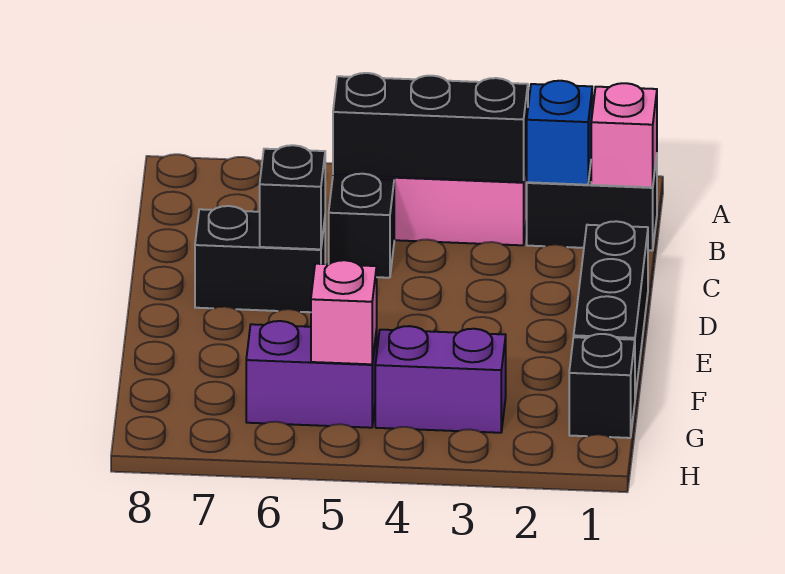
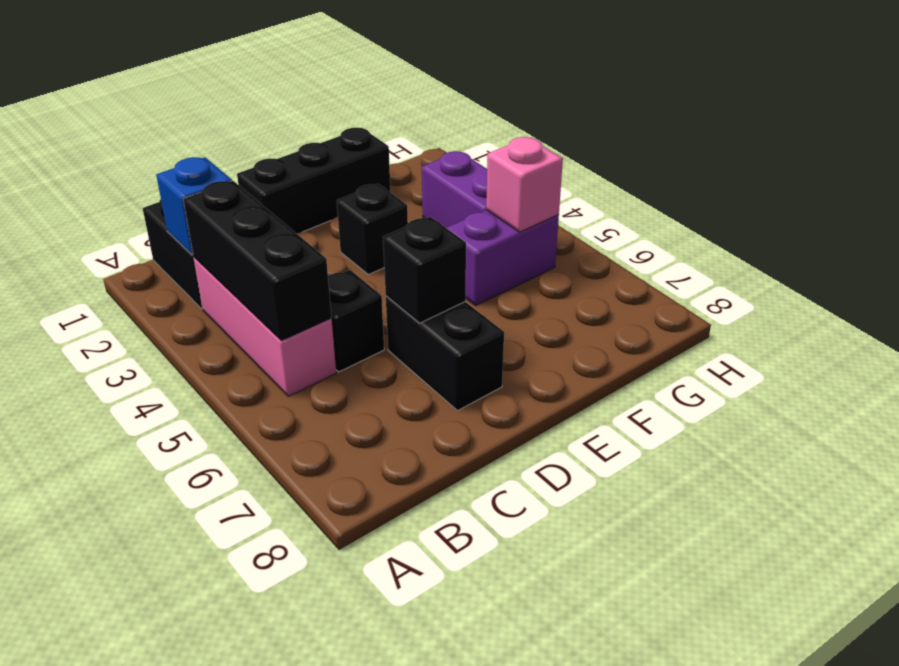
pink 1x1 brick [591,83,657,187] -> none
black 1x1 brick [569,334,635,438] -> black 1x1 brick moved to [337,184,408,275]
purple 1x2 brick [246,321,377,428] -> purple 1x2 brick turned to [446,210,559,305]

